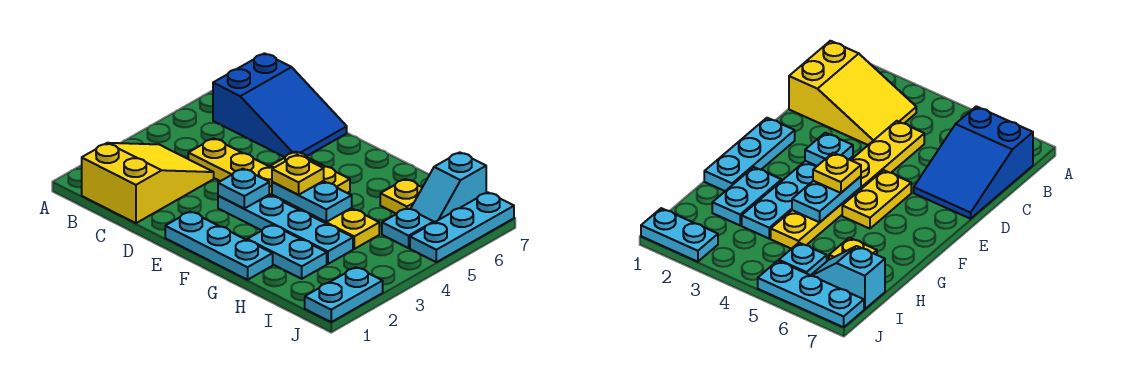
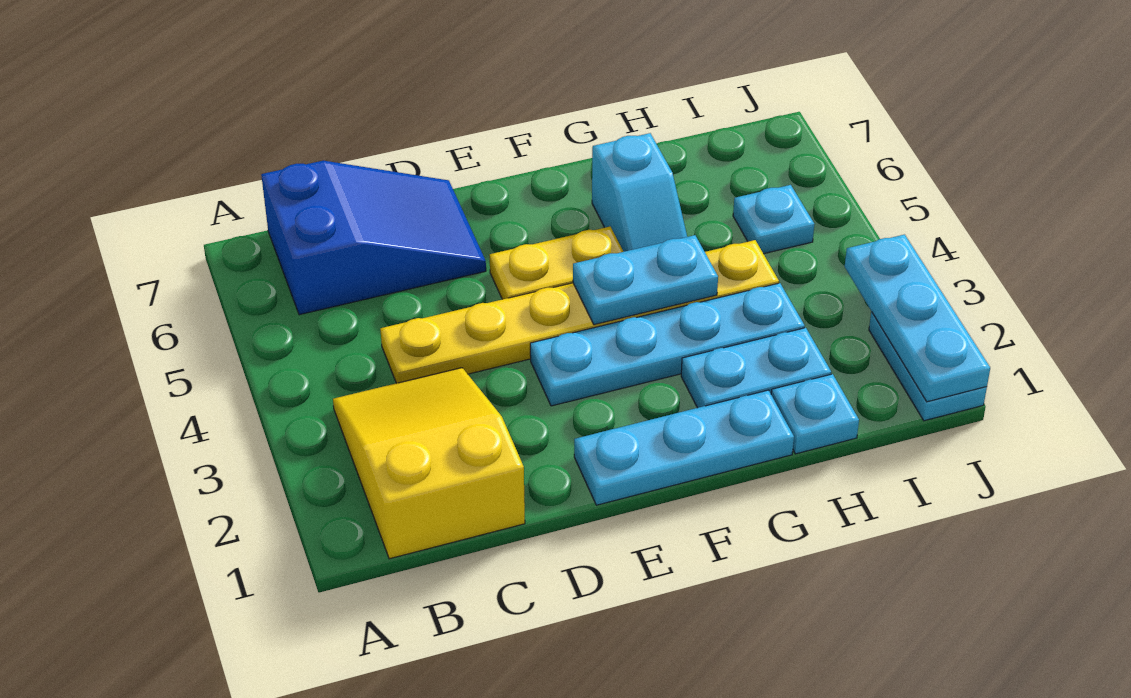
cyan 1x1 plate [218,169,269,209] -> cyan 1x1 plate moved to [771,374,859,454]
yellow 1x1 plate [272,155,324,195] -> none
yellow 1x1 plate [380,179,422,214] -> none
cyan 1x2 slope [411,152,486,222] -> cyan 1x2 slope moved to [592,133,687,252]
cyan 1x3 plate [410,192,514,262] -> cyan 1x3 plate moved to [845,235,990,402]

